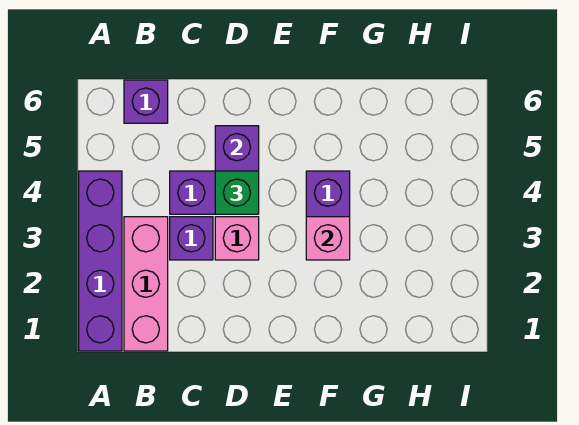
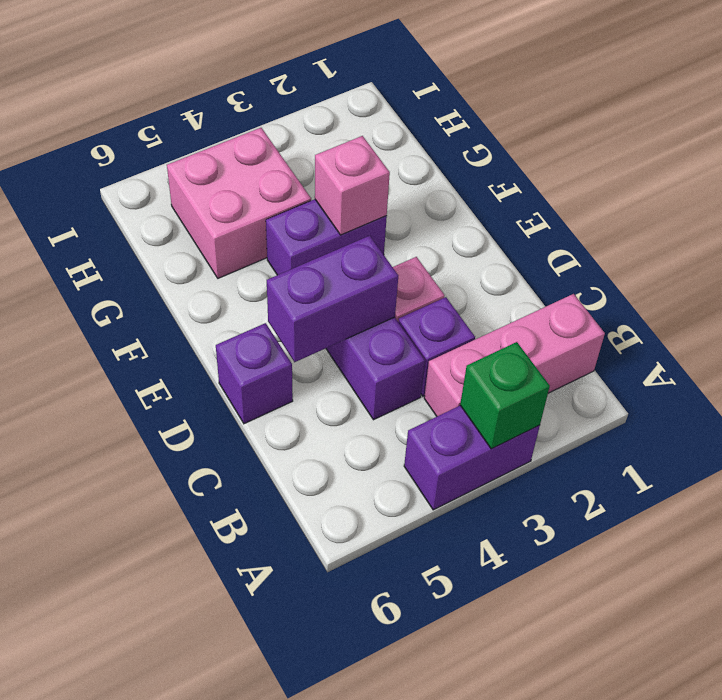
purple 1x4 brick [79,171,122,351] -> purple 1x2 brick [404,406,540,510]
purple 1x1 brick [124,80,168,123] -> purple 1x1 brick moved to [216,323,293,424]
green 1x1 brick [215,171,259,214] -> green 1x1 brick moved to [460,342,550,449]
none -> pink 2x2 brick [167,128,311,278]

